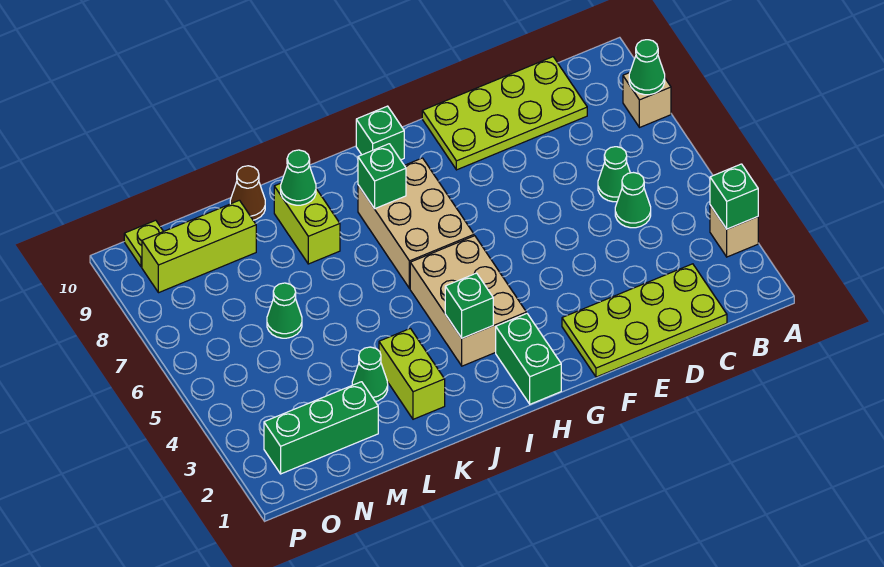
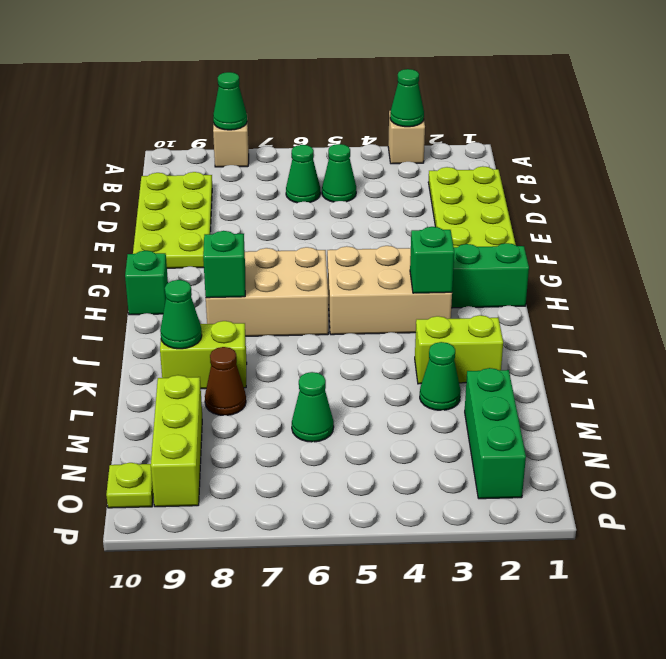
green 1x1 brick [710,164,758,229] -> green 1x1 cone [390,69,424,127]
brown 1x1 cone [230,166,265,220] -> brown 1x1 cone moved to [205,347,246,415]

